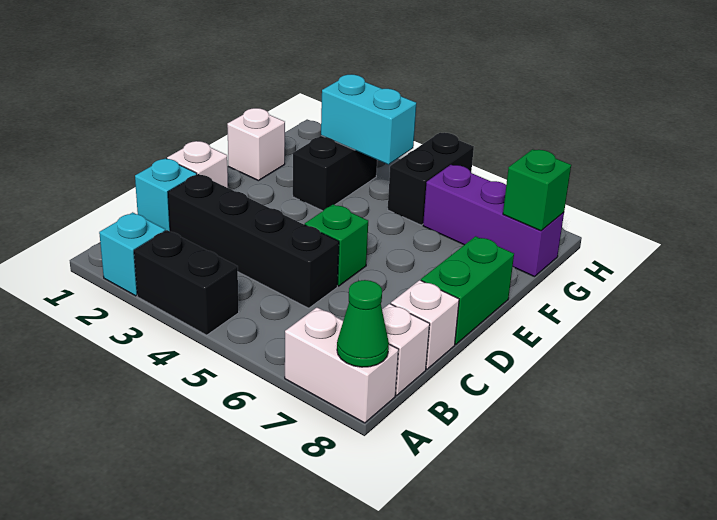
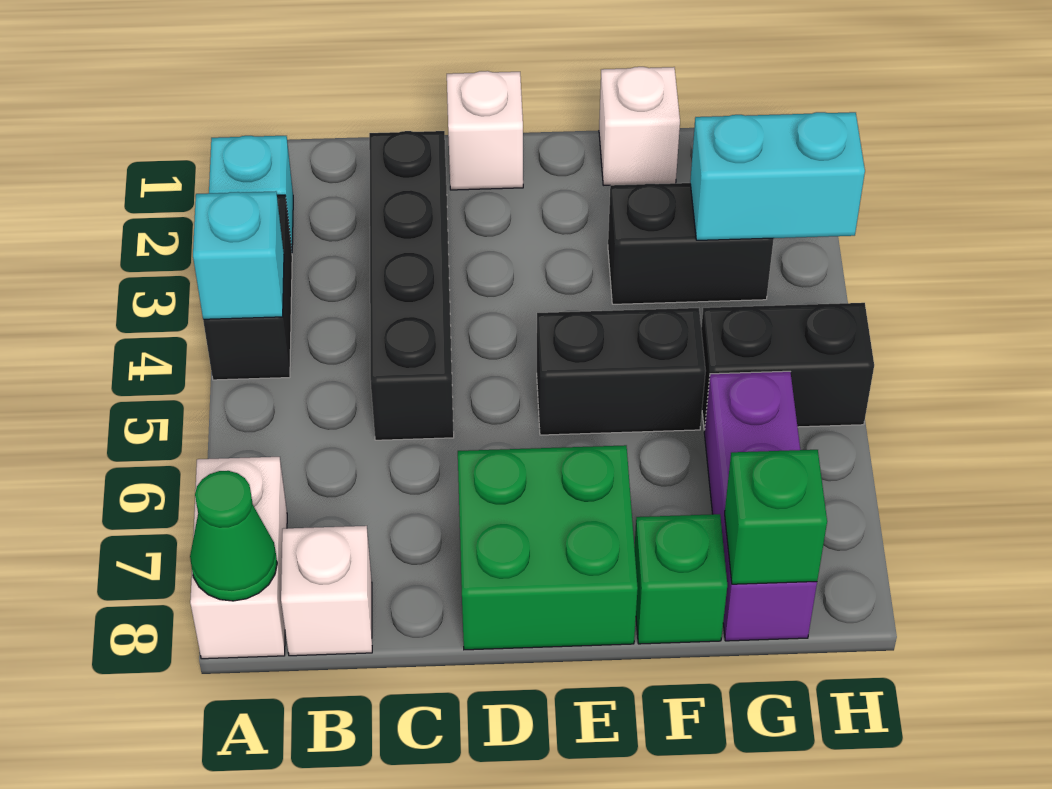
cyan 1x1 brick [135,158,197,231] -> cyan 1x1 brick moved to [193,191,284,319]
white 1x1 brick [391,280,459,369] -> none
green 1x1 brick [305,204,368,286] -> green 1x1 brick moved to [634,514,727,644]
green 1x2 brick [421,236,514,345] -> green 2x2 brick [458,445,638,650]
none -> black 1x2 brick [537,308,706,435]
cyan 1x2 brick [321,74,416,165] -> cyan 1x2 brick turned to [690,112,865,240]

